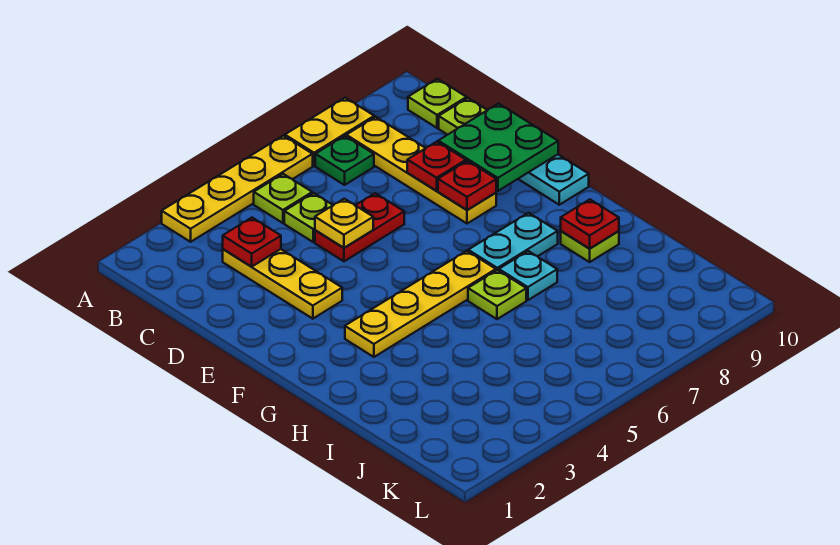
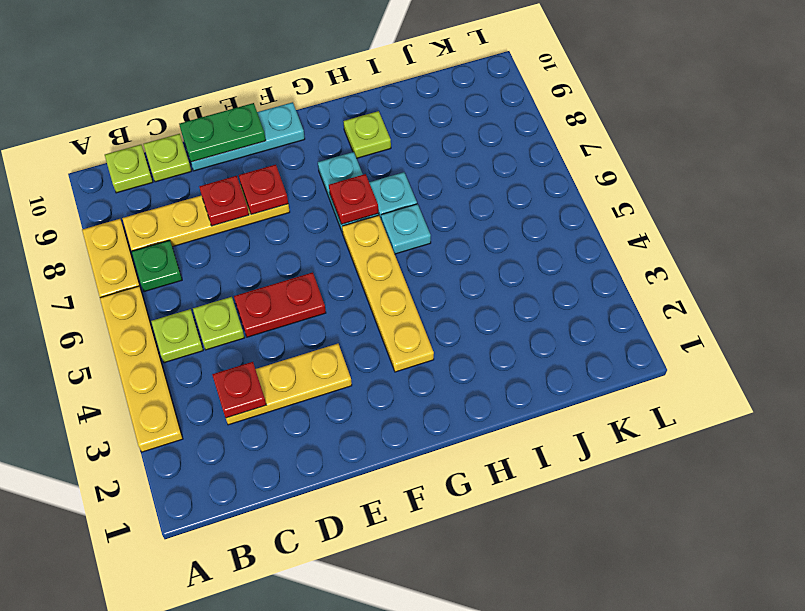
red 1x2 plate [315,193,404,261] -> red 1x2 plate turned to [234,272,326,337]
yellow 1x1 plate [315,199,373,248] -> none
green 2x2 plate [438,104,558,191] -> green 1x2 plate [179,103,266,162]
lime 1x1 plate [468,270,526,319] -> cyan 1x1 plate [381,204,431,254]
red 1x1 plate [561,199,619,249] -> red 1x1 plate moved to [329,174,378,224]

